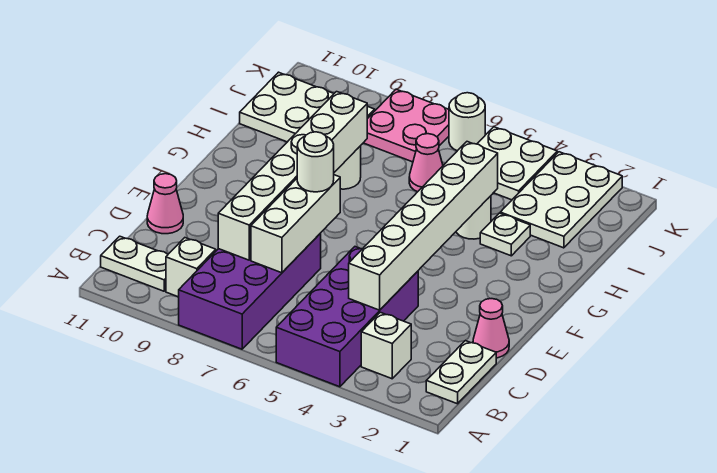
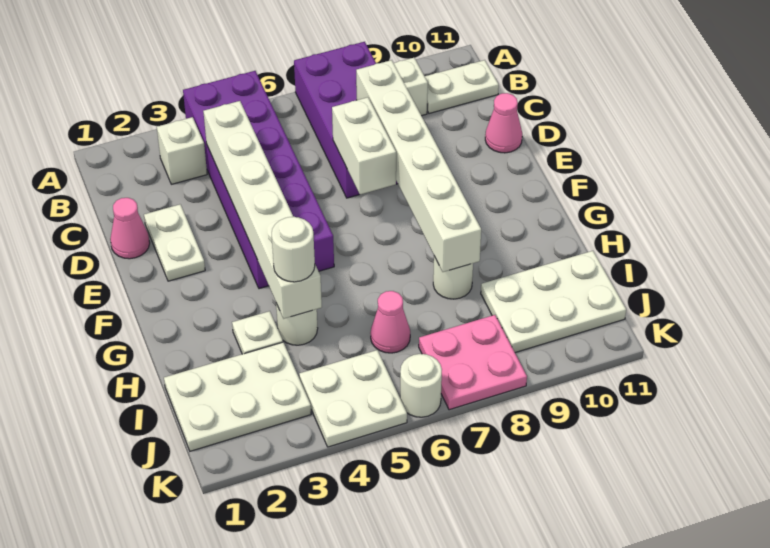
purple 2x4 brick [276,247,418,387] -> purple 2x6 brick [183,71,334,289]
white 1x2 plate [426,341,496,404] -> white 1x2 plate moved to [144,204,205,281]
white 1x3 brick [251,175,340,273] -> white 1x2 brick [332,97,396,194]
white 1x1 round brick [297,132,334,192] -> white 1x1 round brick moved to [272,217,315,282]
white 2x3 plate [500,152,622,248] -> white 2x3 plate turned to [164,342,311,451]

